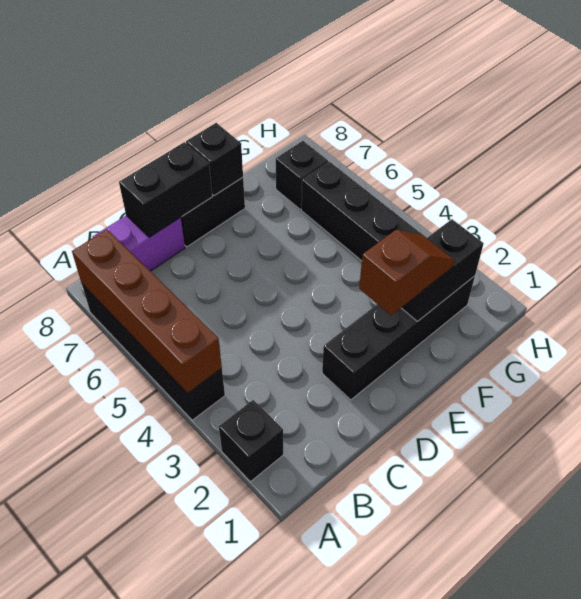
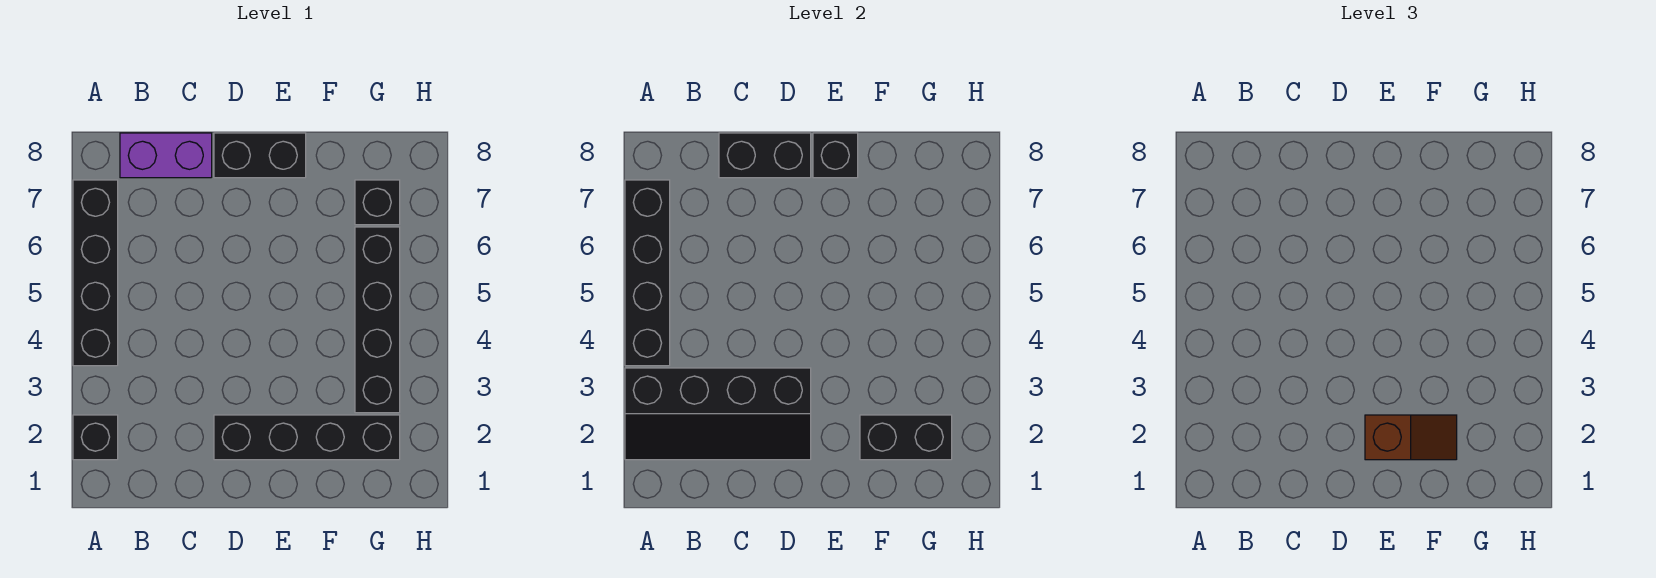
none -> black 2x4 slope [625,368,811,460]
brown 1x4 brick [72,229,222,394] -> black 1x4 brick [625,180,670,366]

